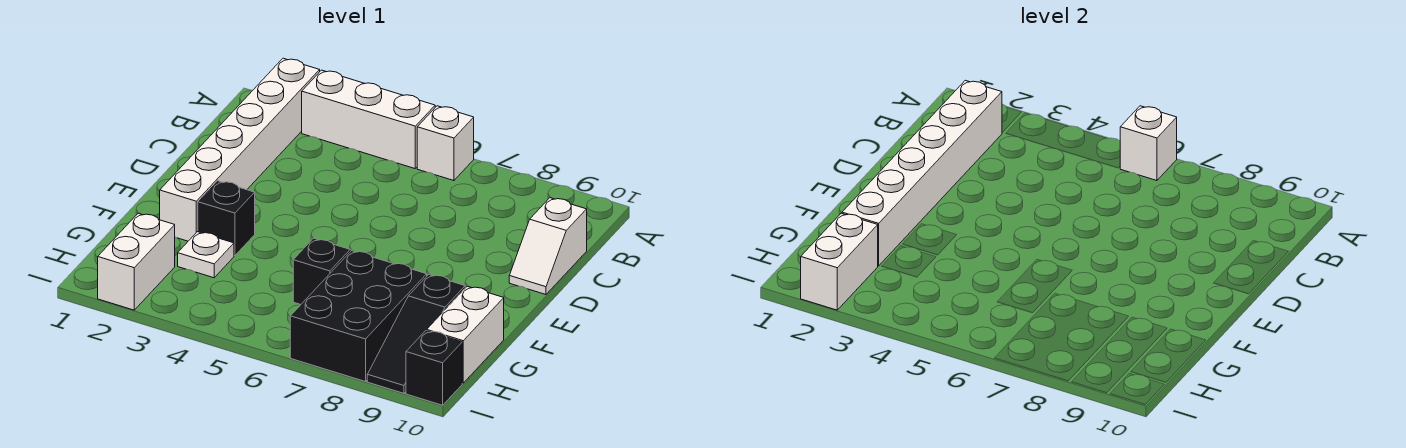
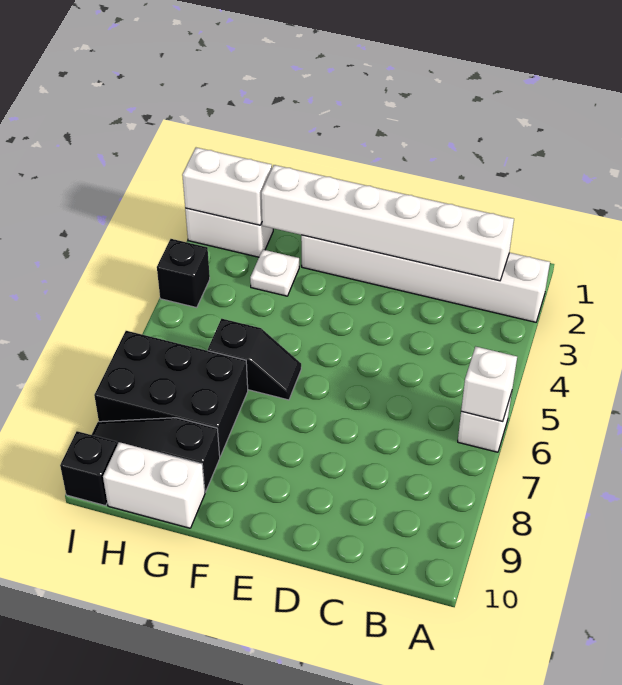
white 1x3 brick [302,70,435,168] -> none
white 1x2 slope [509,198,587,295] -> none
black 1x1 brick [198,181,255,256] -> black 1x1 brick moved to [157,239,210,308]

